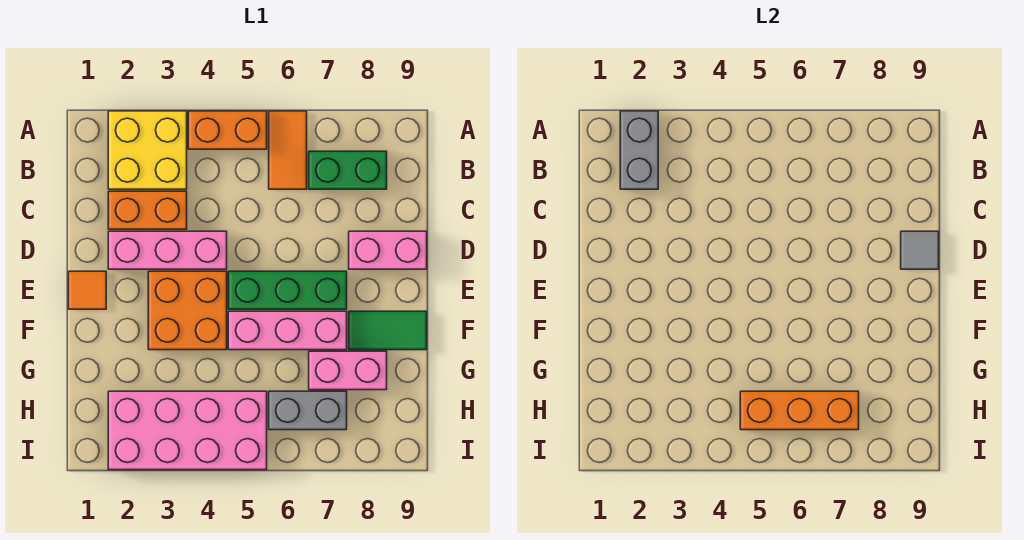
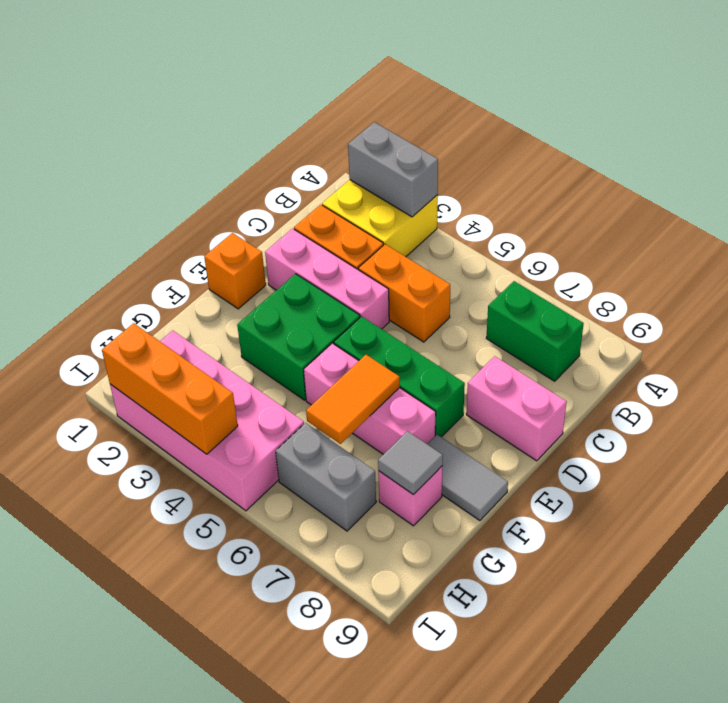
grey 1x2 brick [620,111,658,189] -> grey 1x2 brick turned to [348,122,438,217]
orange 1x2 brick [188,111,267,149] -> orange 1x2 brick moved to [358,244,450,342]
orange 1x2 tile [269,111,307,189] -> orange 1x2 tile moved to [306,355,400,444]
grey 1x1 tile [901,231,939,269] -> grey 1x1 tile moved to [378,431,443,495]
orange 1x1 tile [68,271,106,309] -> orange 1x1 brick [204,233,266,309]
orange 2x2 brick [148,271,227,350] -> green 2x2 brick [237,274,360,400]
green 1x2 tile [349,311,427,350] -> grey 1x2 tile [428,435,508,521]
pink 1x2 brick [309,351,387,390] -> pink 1x1 brick [378,466,443,526]
orange 1x3 brick [740,391,859,430] -> orange 1x3 brick moved to [102,323,238,454]

